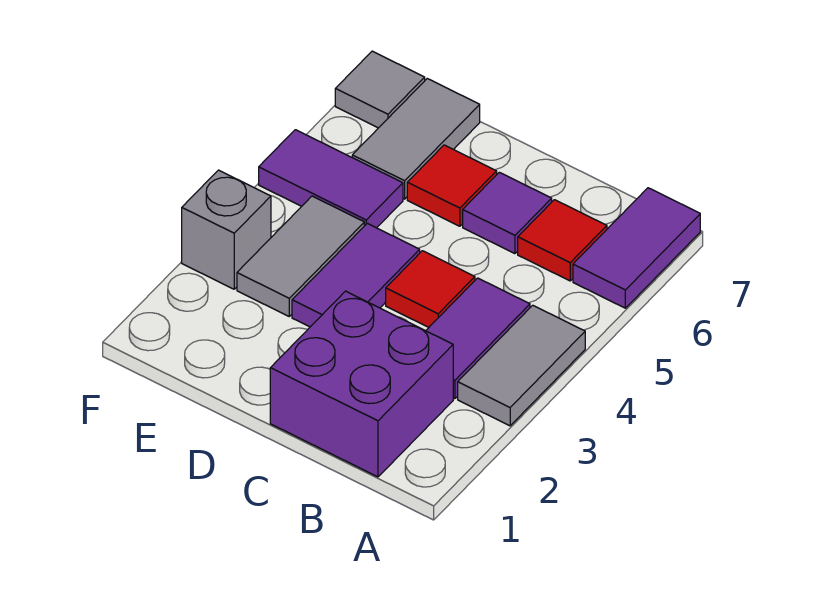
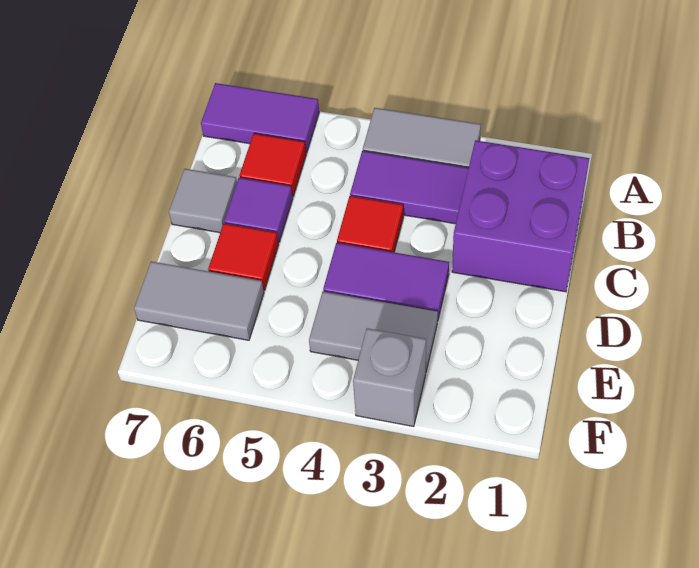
purple 1x2 tile [259,130,403,228] -> none
grey 1x1 tile [335,51,425,128] -> grey 1x1 tile moved to [169,169,237,233]

